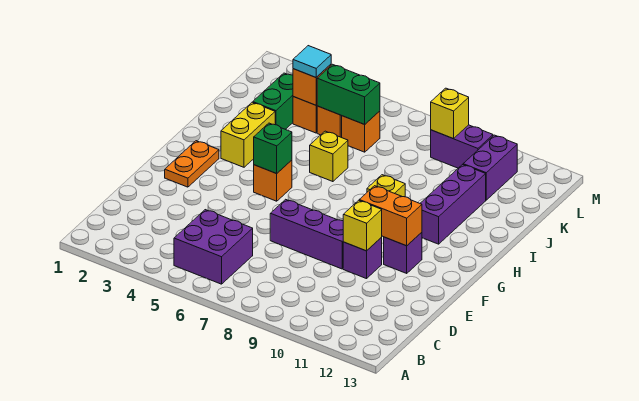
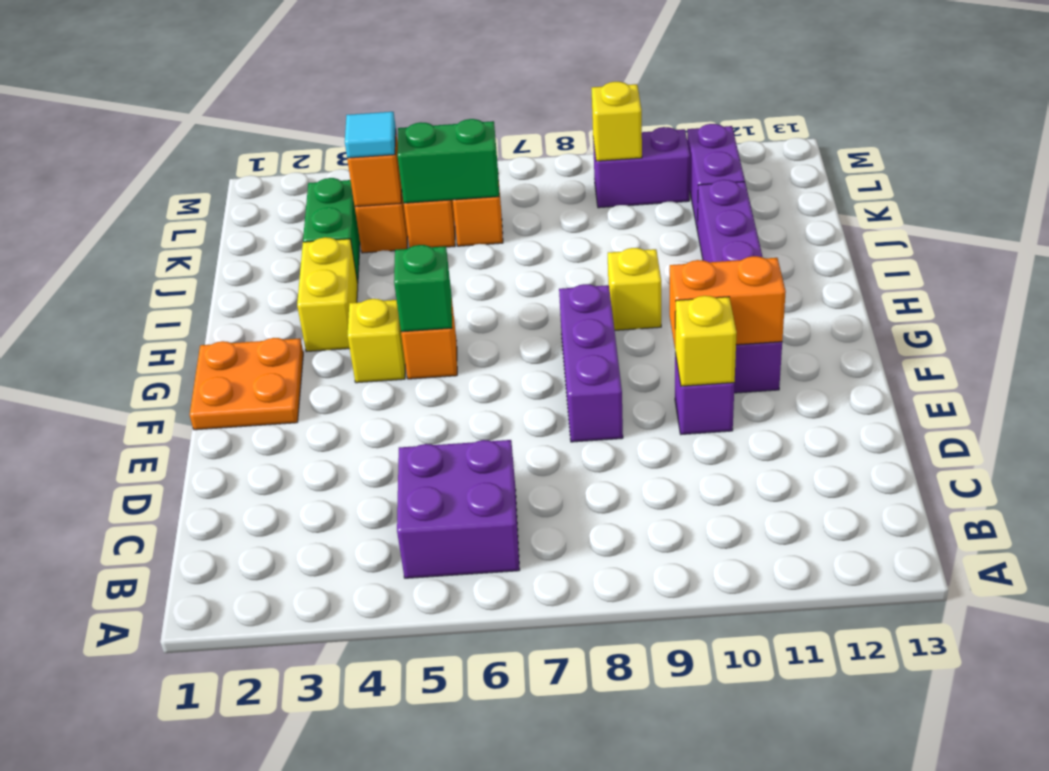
purple 1x3 brick [270,199,343,269] -> purple 1x3 brick turned to [559,284,623,442]
orange 1x2 plate [165,141,219,187] -> orange 2x2 plate [190,338,303,430]
yellow 1x1 brick [310,131,348,182] -> yellow 1x1 brick moved to [348,299,405,383]

